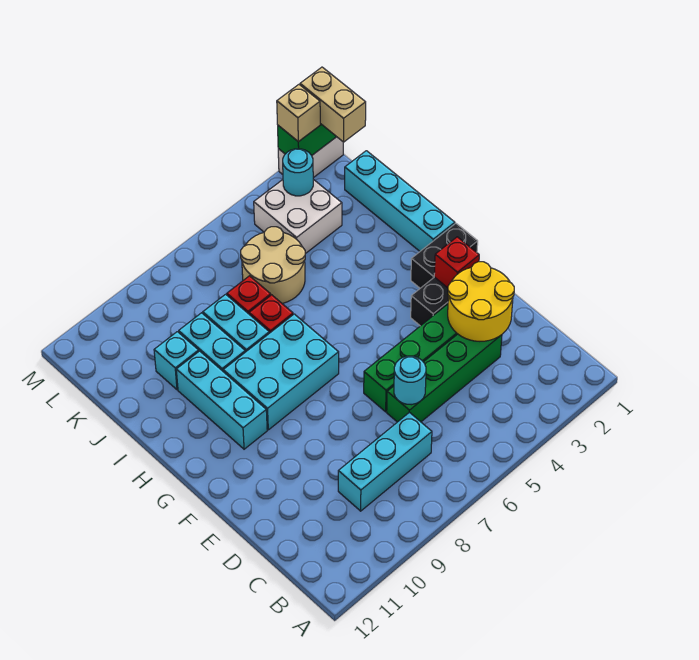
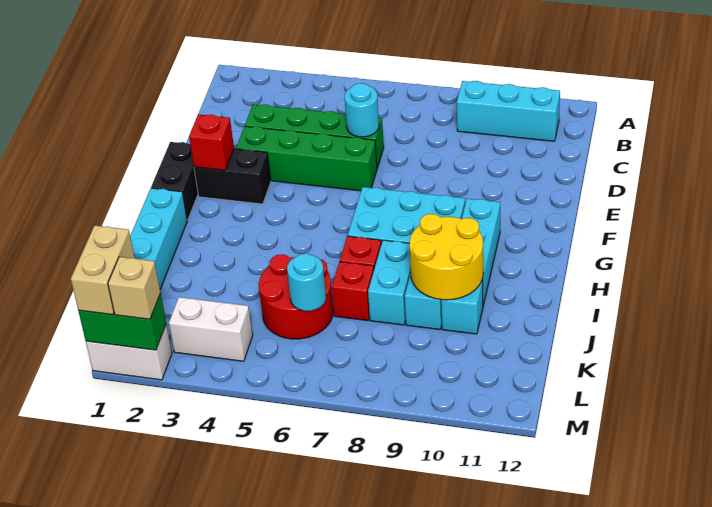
cyan 1x3 brick [338,412,432,511] -> cyan 1x3 brick moved to [457,81,560,141]
yellow 2x2 round brick [448,262,514,341] -> yellow 2x2 round brick moved to [409,214,483,300]
black 1x2 brick [411,224,478,288] -> black 1x2 brick turned to [151,142,198,220]
tan 2x2 round brick [241,227,305,303] -> red 2x2 round brick [259,254,333,339]
white 2x2 brick [254,179,342,254] -> white 1x2 brick [169,297,253,361]
cyan 1x1 round brick [283,149,313,196] -> cyan 1x1 round brick moved to [287,254,326,311]

